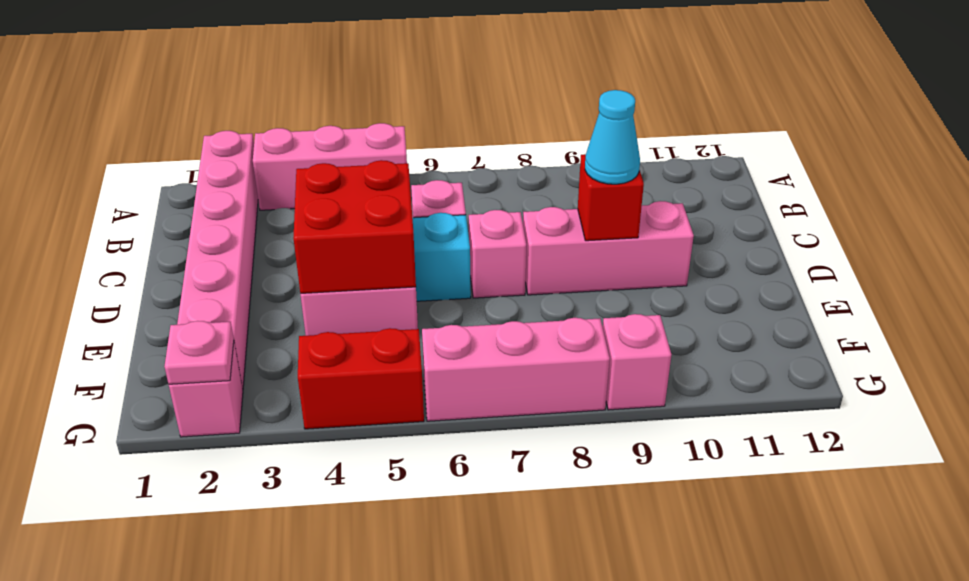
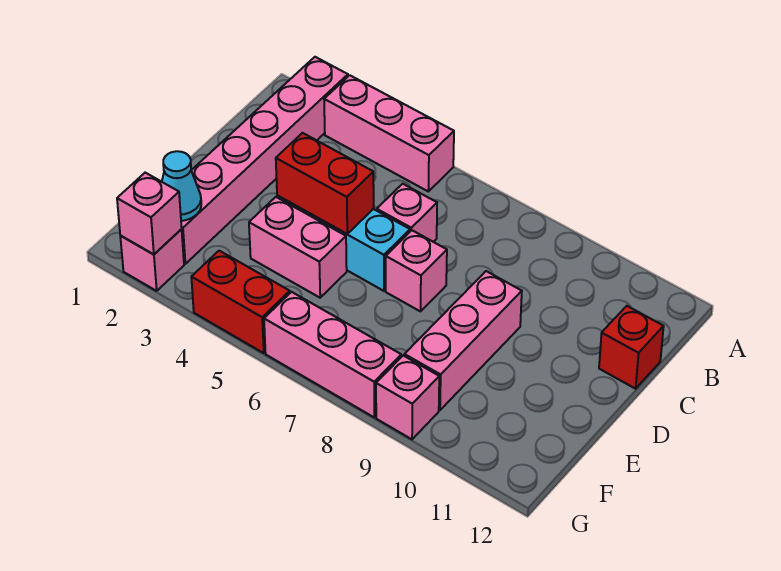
red 2x2 brick [293,160,416,293] -> red 1x2 brick [276,133,374,234]
pink 1x3 brick [523,201,694,295] -> pink 1x3 brick turned to [404,271,522,410]
red 1x1 brick [578,154,644,241] -> red 1x1 brick moved to [599,306,664,389]
cyan 1x1 cone [585,90,640,184] -> cyan 1x1 cone moved to [162,151,201,221]
pink 1x1 plate [164,321,234,384] -> pink 1x1 brick [117,173,182,254]

